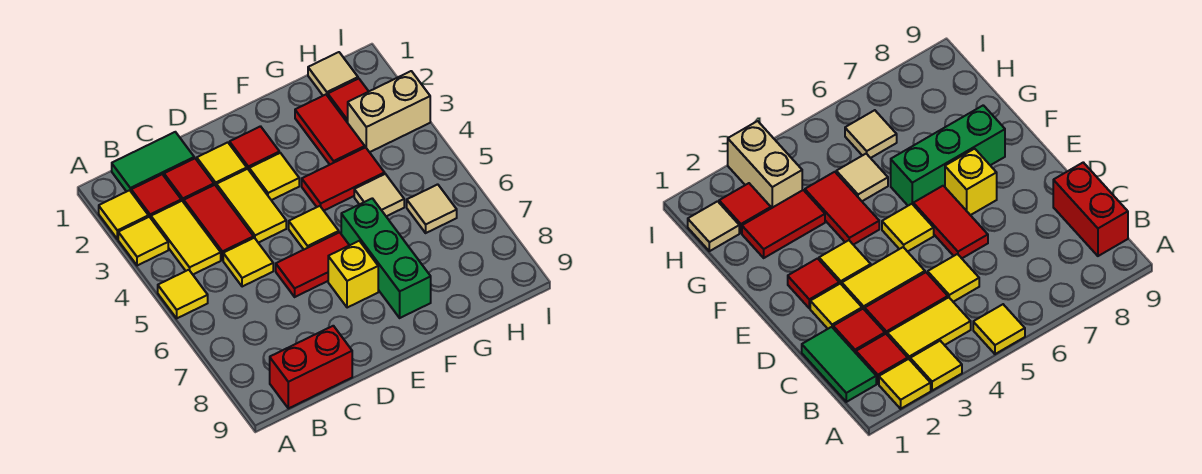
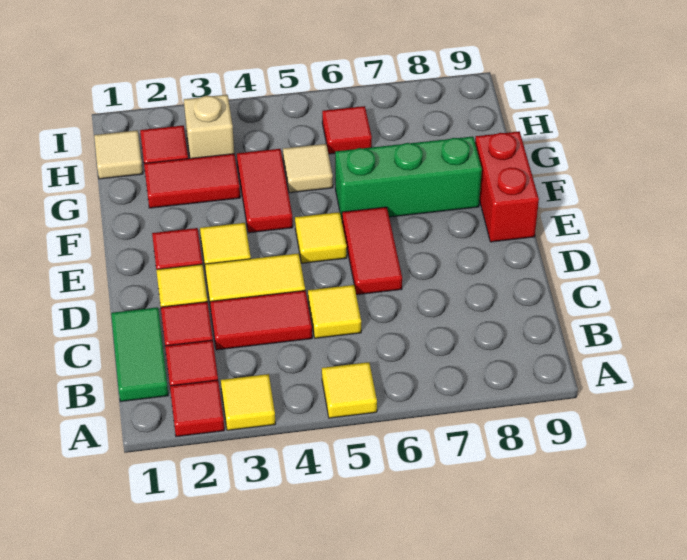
yellow 1x1 tile [99,190,148,239] -> red 1x1 tile [170,380,224,437]
yellow 1x2 tile [151,201,221,274] -> none
red 1x2 brick [270,326,352,408] -> red 1x2 brick moved to [475,131,539,242]
yellow 1x1 brick [328,241,378,308] -> none
tan 1x2 brick [348,71,430,152] -> tan 1x1 brick [184,95,234,158]
tan 1x1 tile [407,184,457,233] -> red 1x1 tile [322,106,372,154]

